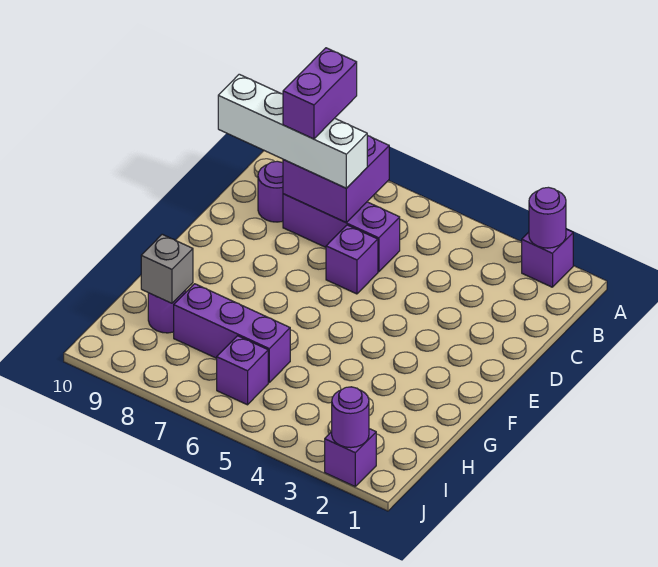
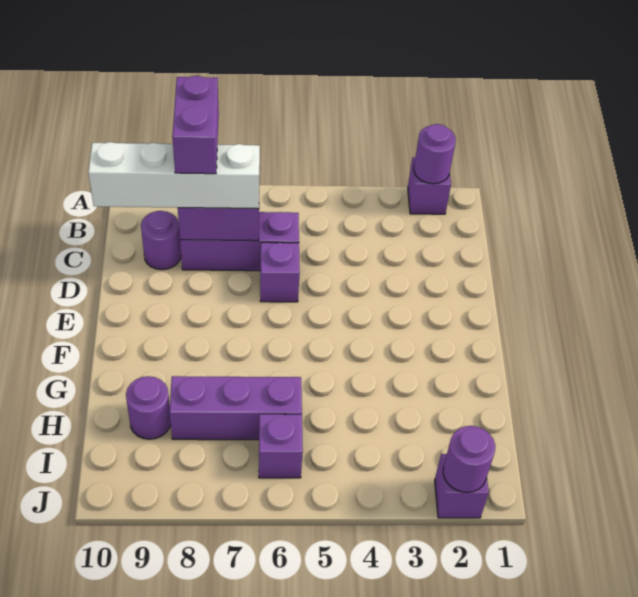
grey 1x1 brick [141,234,193,303] -> none

